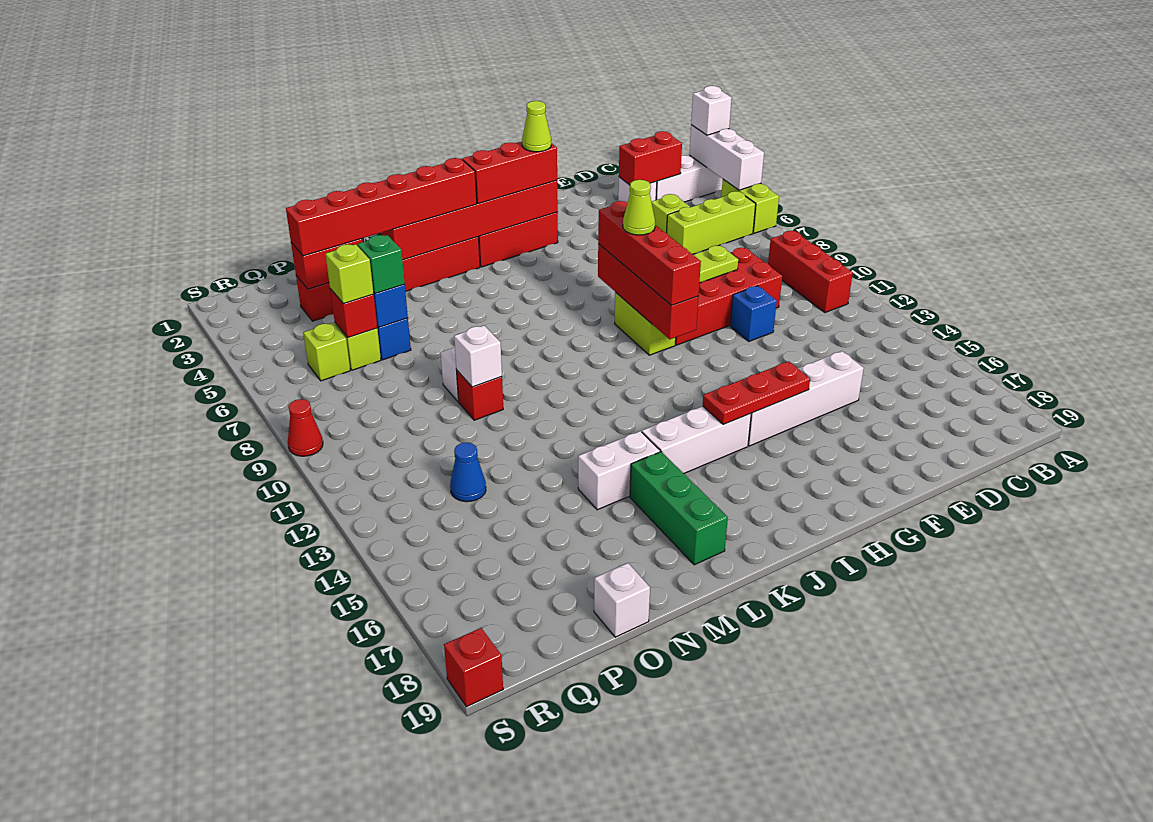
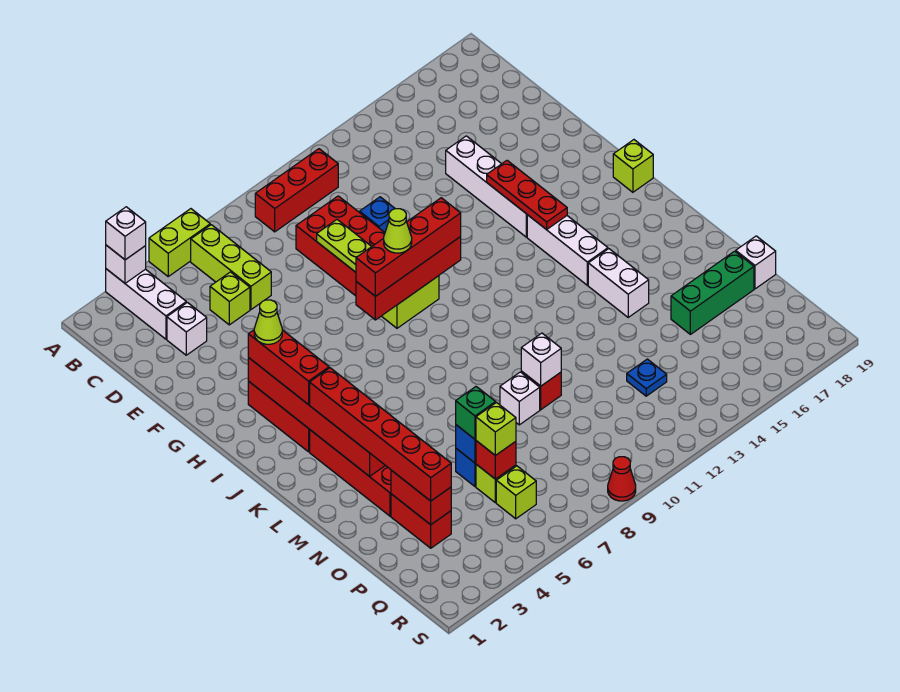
white 1x3 brick [689,125,764,190] -> white 1x1 brick [106,245,146,283]
red 1x2 brick [619,131,682,185] -> none
none -> lime 1x1 brick [613,140,653,192]
green 1x3 brick [630,452,728,565] -> green 1x3 brick moved to [671,251,754,334]
blue 1x1 cone [450,443,486,502] -> blue 1x1 plate [627,359,667,396]
red 1x1 brick [444,628,503,707] -> none

